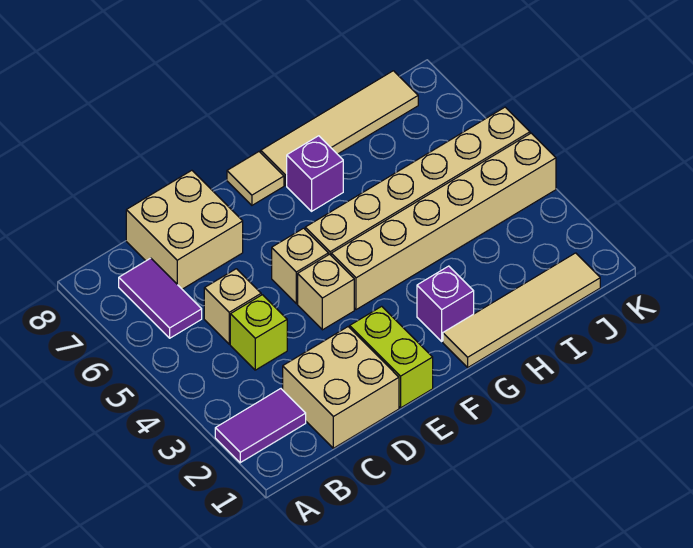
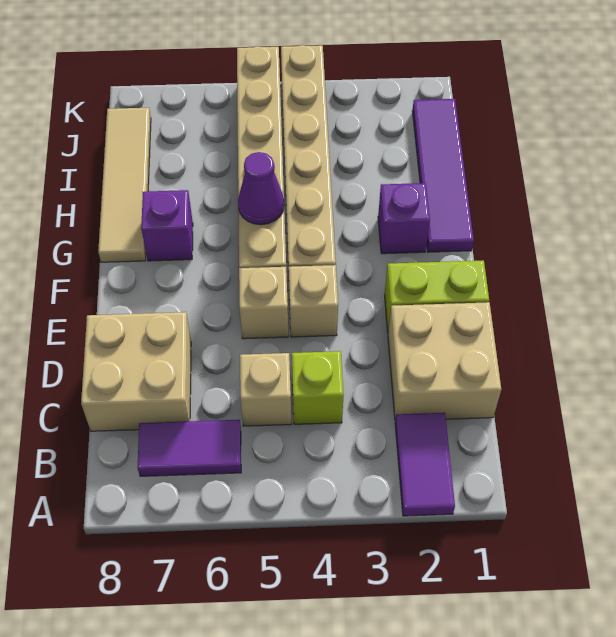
tan 1x1 tile [227,152,284,205] -> none
tan 1x4 tile [443,253,600,367] -> purple 1x4 tile [412,99,474,252]
none -> purple 1x1 cone [238,152,284,225]

